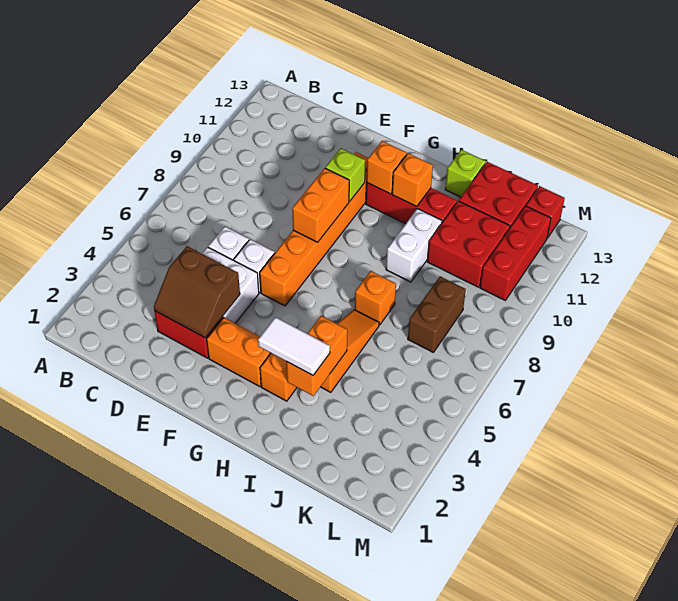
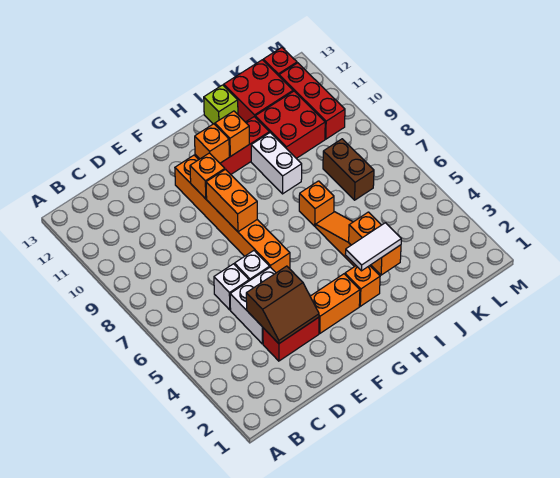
lime 1x1 brick [325,148,365,201] -> orange 1x1 brick [190,153,225,199]

